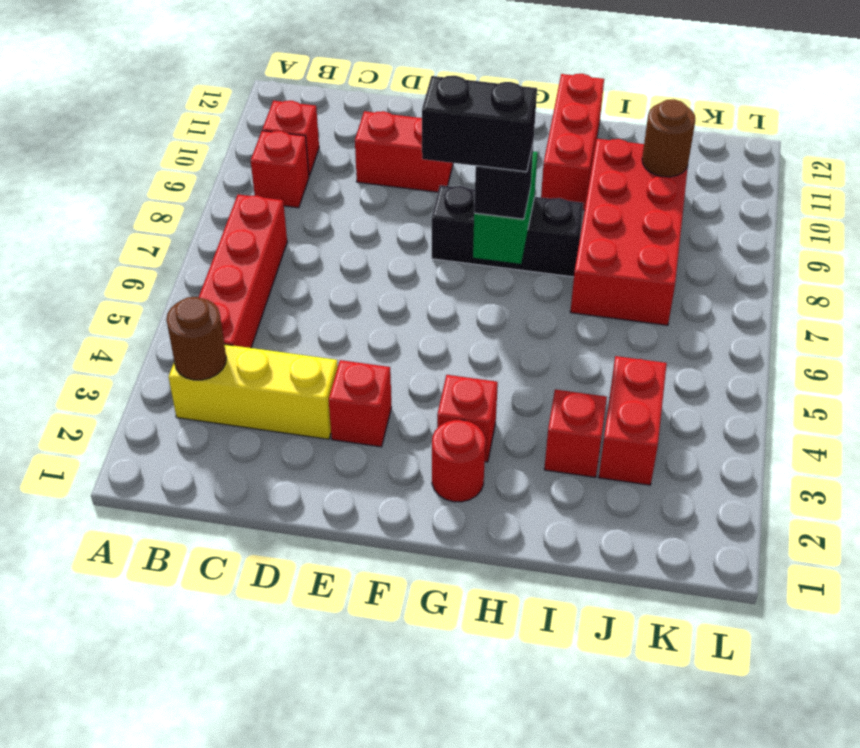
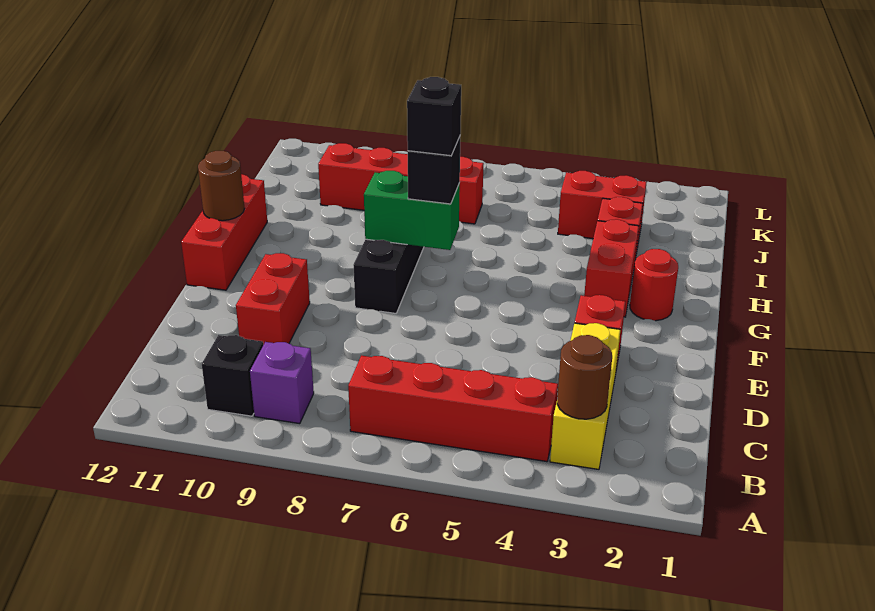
red 1x1 brick [251,131,309,208] -> purple 1x1 brick [250,342,314,424]
red 1x1 brick [262,101,319,176] -> black 1x1 brick [202,335,263,416]
black 1x2 brick [422,76,537,172] -> black 1x1 brick [407,77,461,156]
red 1x1 brick [437,375,498,462] -> red 1x2 brick [584,219,639,317]
red 1x3 brick [541,74,604,210] -> red 1x3 brick turned to [181,174,267,290]
red 2x4 brick [570,139,688,325] -> red 1x4 brick [318,143,484,224]
brown 1x1 round brick [642,99,695,177] -> brown 1x1 round brick moved to [198,151,244,221]

